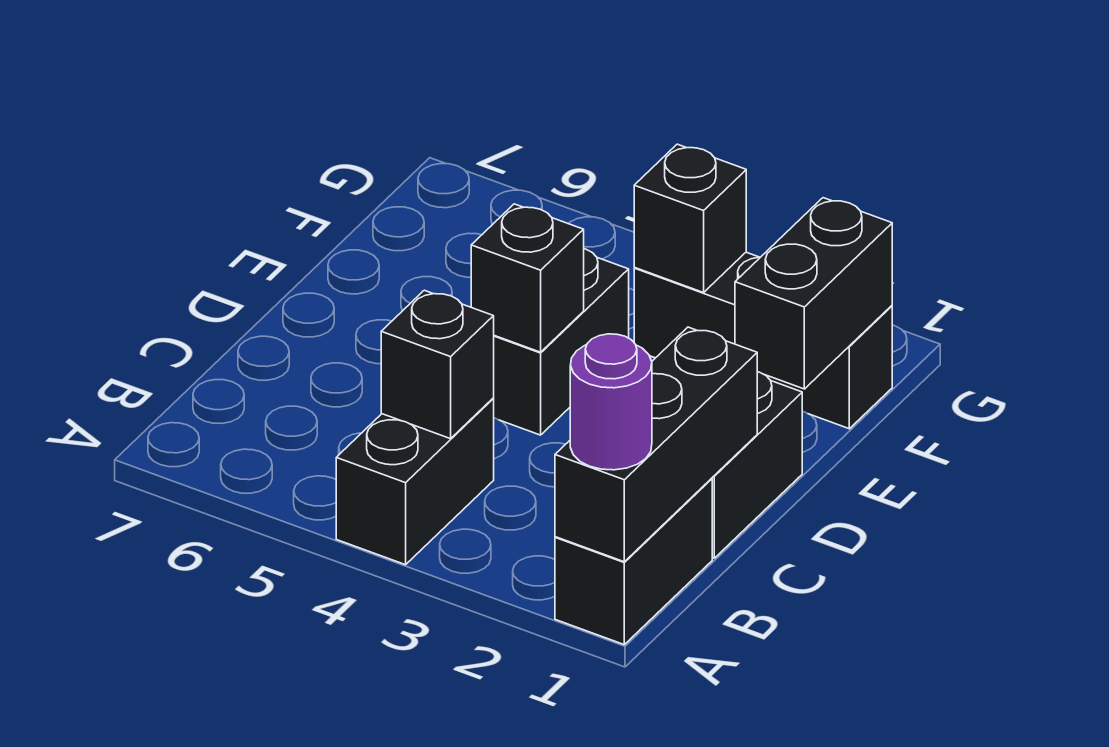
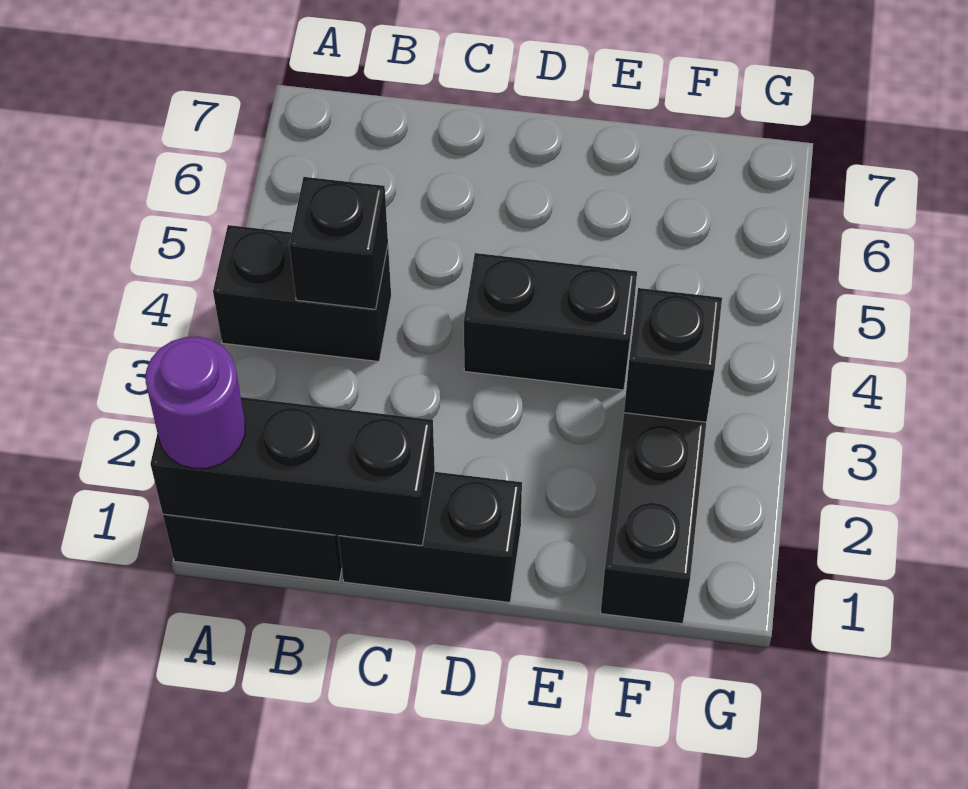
black 1x1 brick [471,204,584,352] -> none
black 1x2 brick [735,198,892,389] -> none

